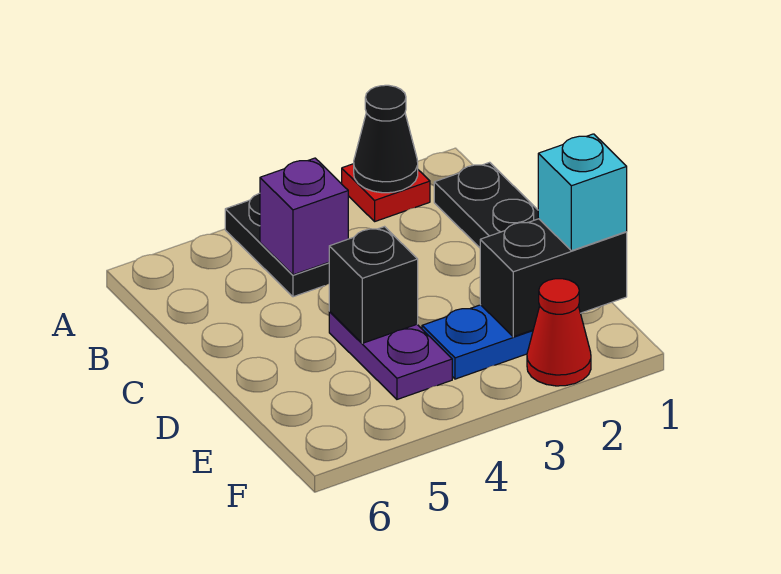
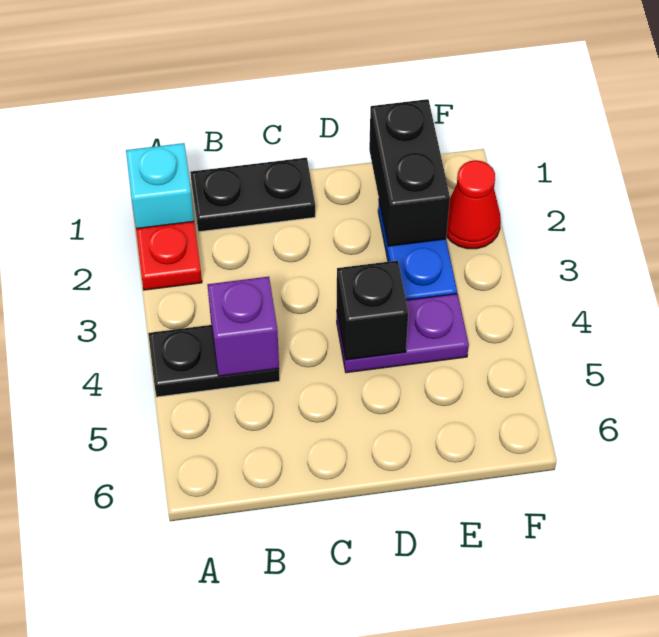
black 1x1 cone [354,85,418,193] -> none
cyan 1x1 brick [538,134,627,251] -> cyan 1x1 brick moved to [126,143,194,228]

